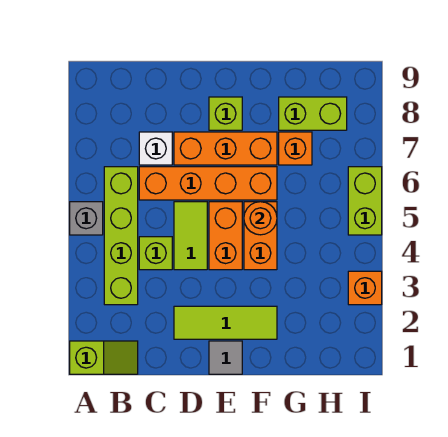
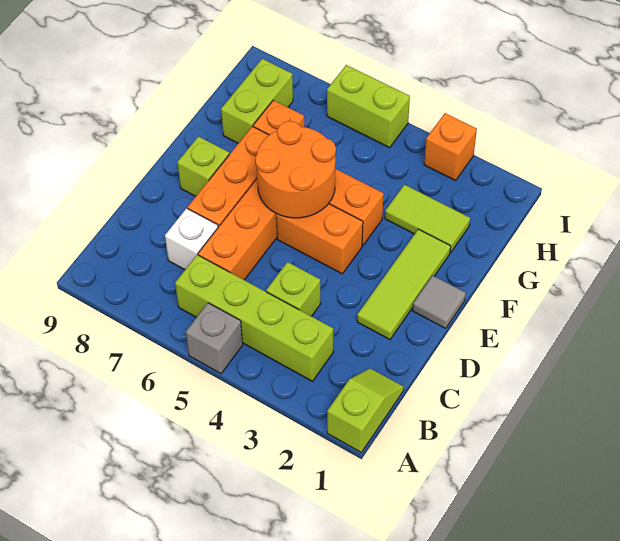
lime 1x2 tile [174,202,207,270] -> lime 1x2 tile moved to [385,185,470,253]
orange 1x1 round brick [244,202,277,235] -> orange 2x2 round brick [255,121,336,218]

